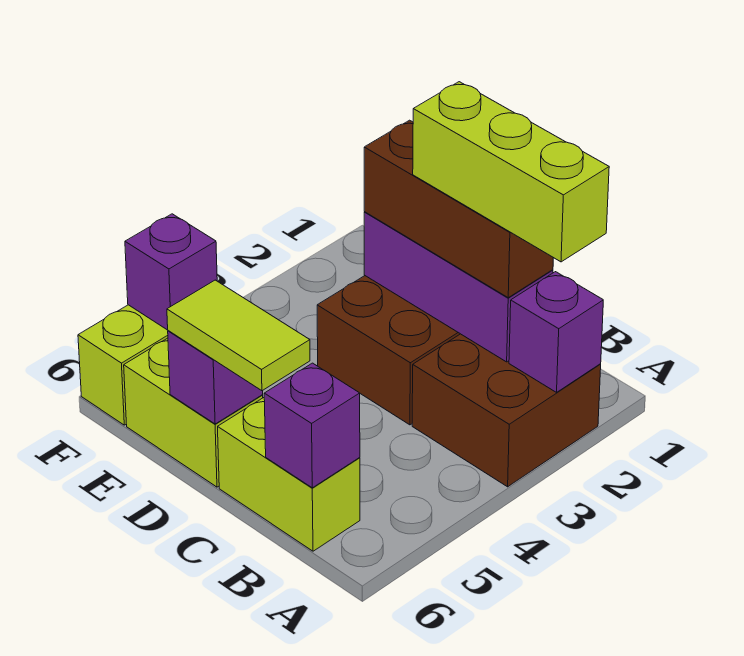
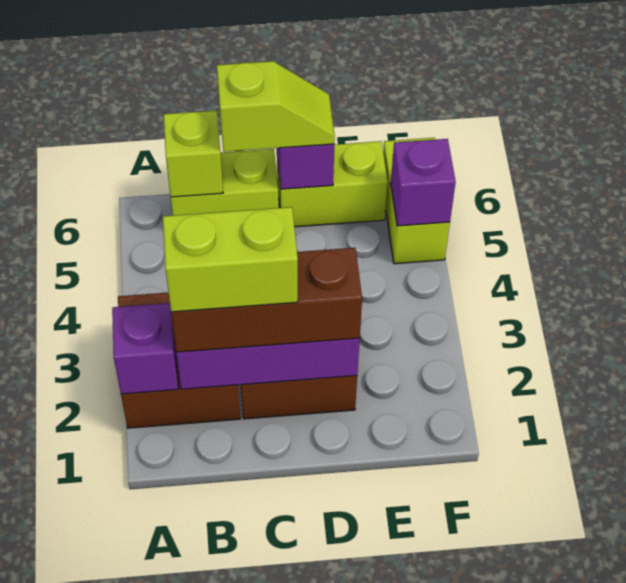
lime 1x3 brick [413,82,609,262] -> lime 1x2 brick [163,207,298,312]
purple 1x1 brick [264,363,360,488] -> lime 1x1 brick [164,110,223,197]
lime 1x2 tile [167,280,310,391] -> lime 1x2 slope [217,61,335,152]

